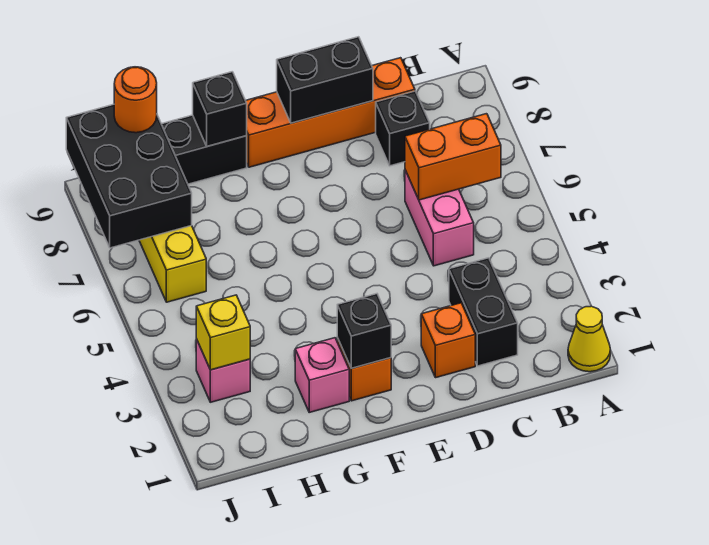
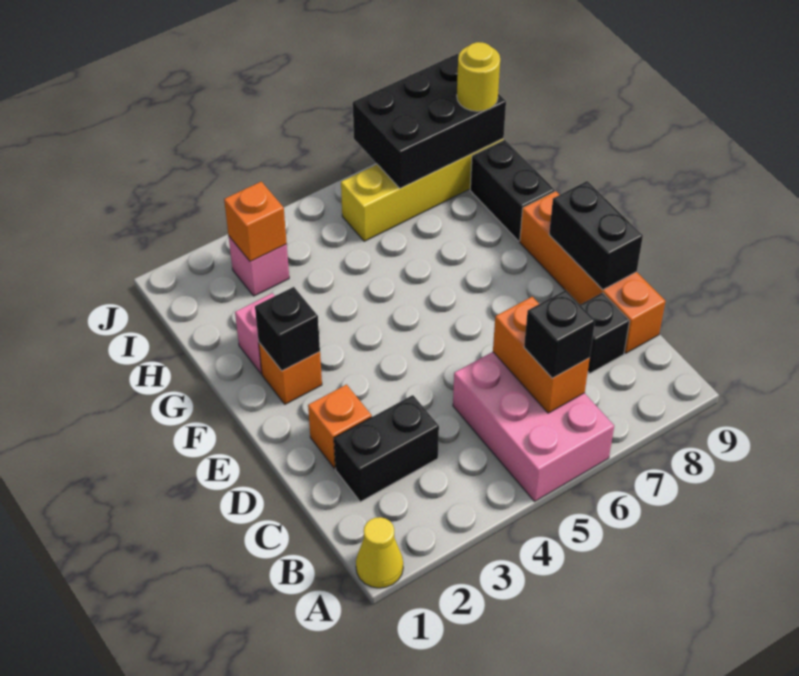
pink 1x2 brick [405,170,474,266] -> pink 2x3 brick [453,352,614,501]
black 1x1 brick [193,72,247,146] -> black 1x1 brick moved to [524,290,595,378]
yellow 1x1 brick [196,295,250,370] -> orange 1x1 brick [224,182,287,261]
orange 1x1 round brick [114,67,157,133] -> yellow 1x1 round brick [457,42,500,111]

